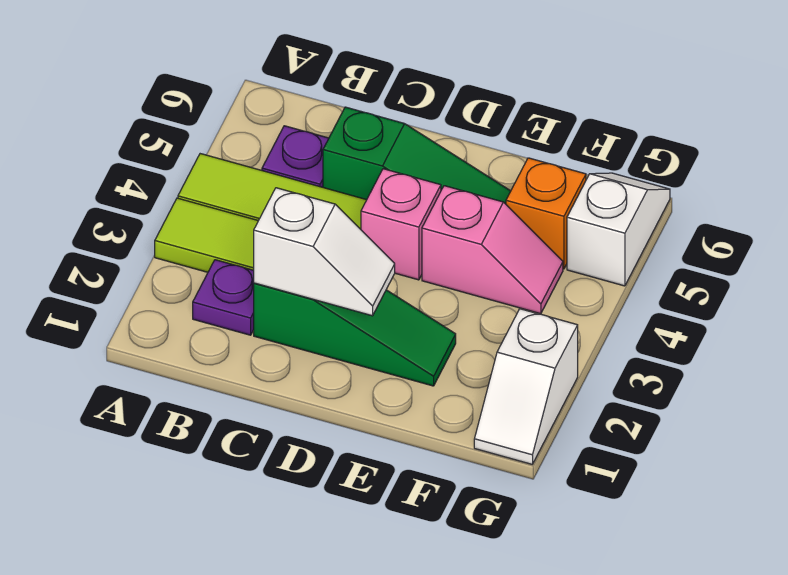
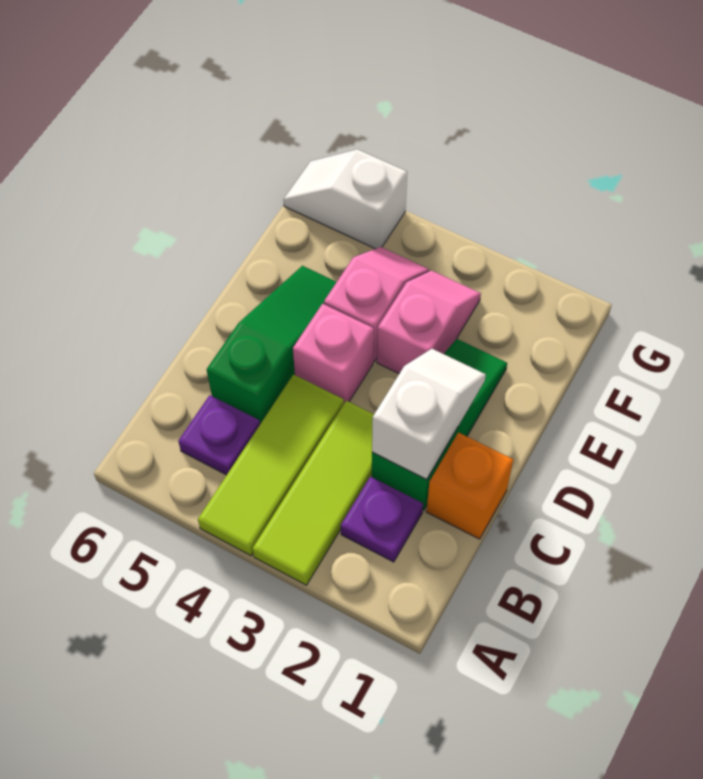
none -> pink 1x2 slope [377,271,481,374]
orange 1x1 brick [506,158,586,269] -> orange 1x1 brick moved to [426,433,513,539]
white 1x2 slope [474,309,578,464] -> none

